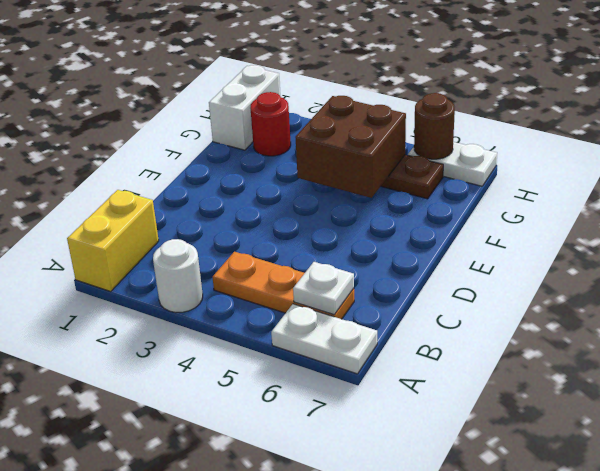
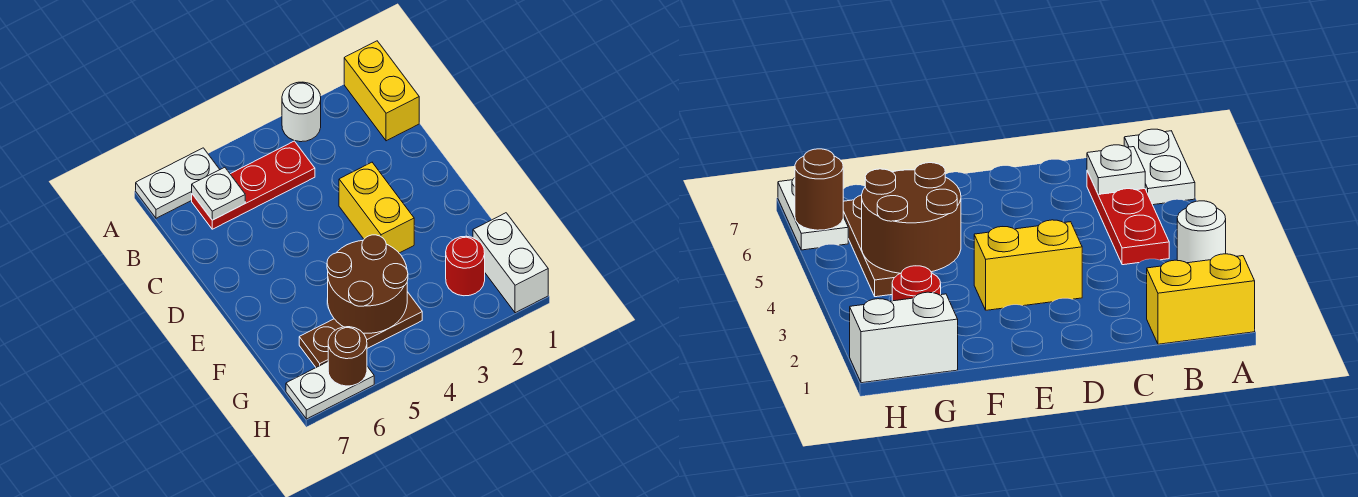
orange 1x3 plate [212,252,354,319] -> red 1x3 plate [192,141,315,229]
none -> yellow 1x2 brick [339,162,414,253]
brown 2x2 brick [295,96,406,198] -> brown 2x2 round brick [327,235,408,333]

